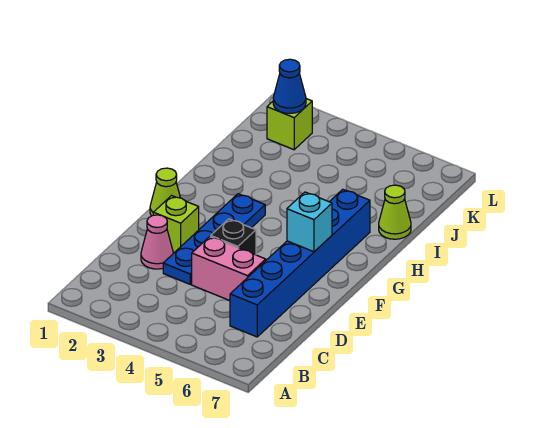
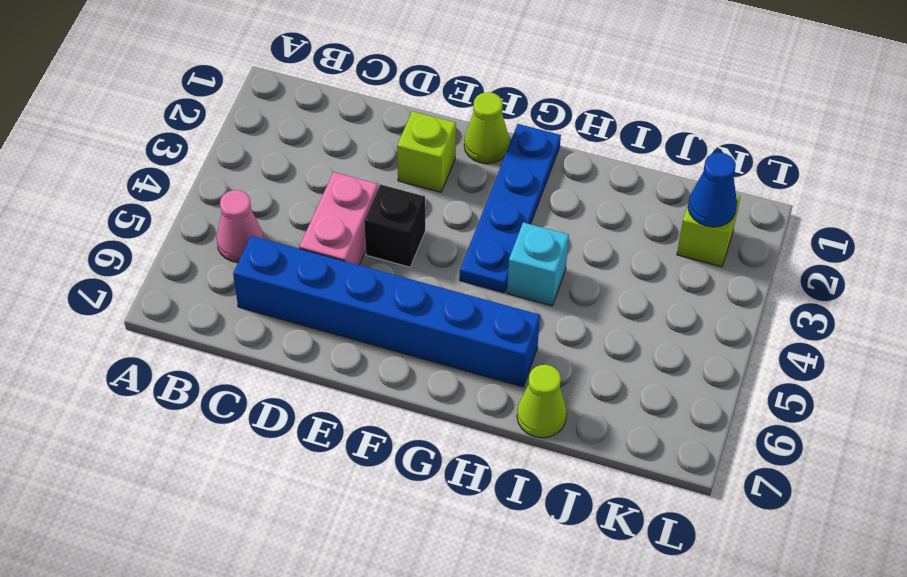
pink 1x1 cone [141,215,173,269] -> pink 1x1 cone moved to [217,190,263,262]
blue 1x4 plate [163,194,265,284] -> blue 1x4 plate turned to [460,124,561,293]
cyan 1x1 brick [287,192,332,252] -> cyan 1x1 brick moved to [507,222,569,306]

